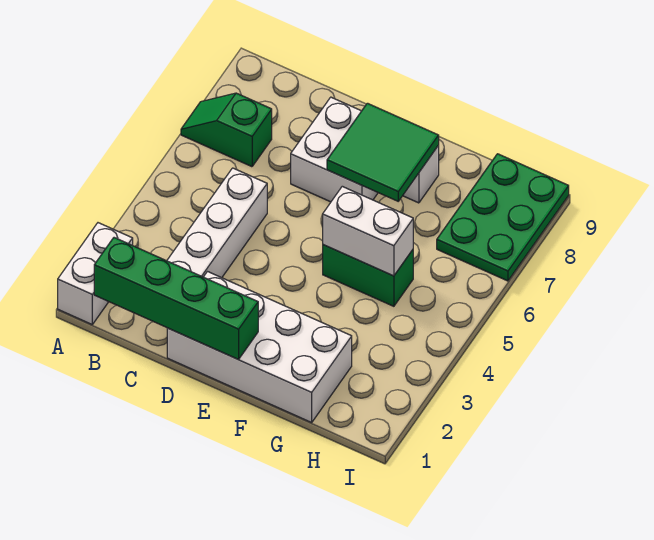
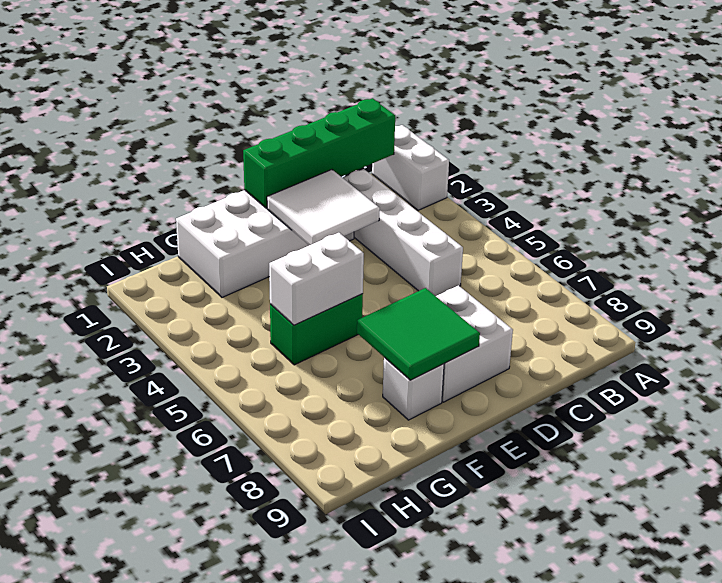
green 1x2 slope [181,93,272,167] -> none
none -> white 2x2 tile [267,170,380,245]
green 2x3 plate [437,154,569,281] -> none

